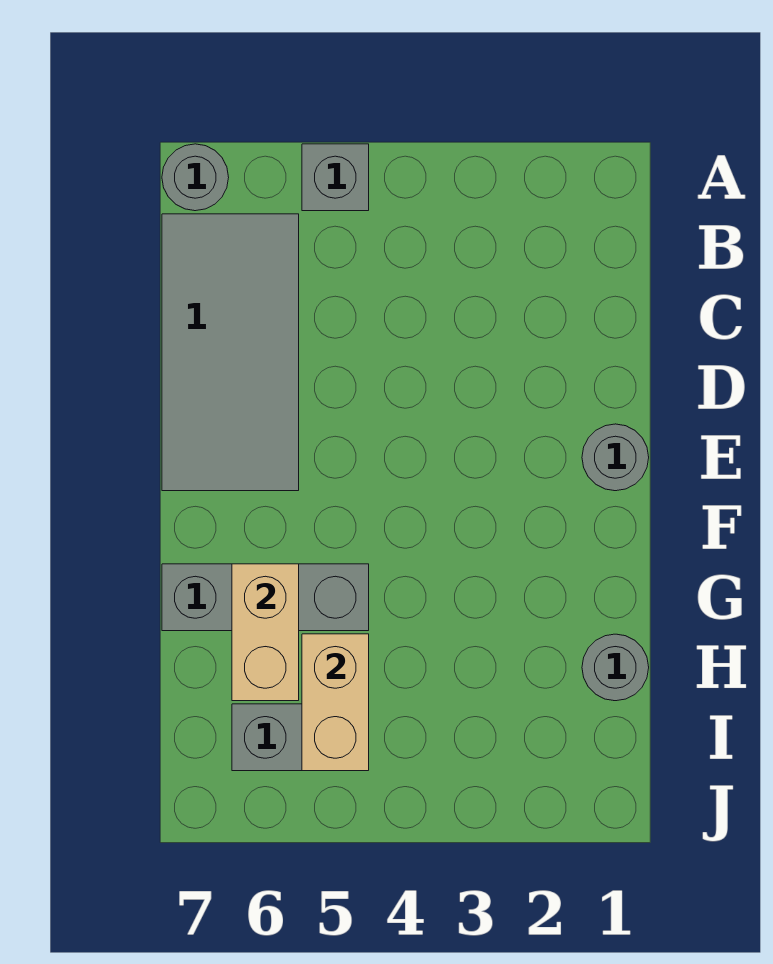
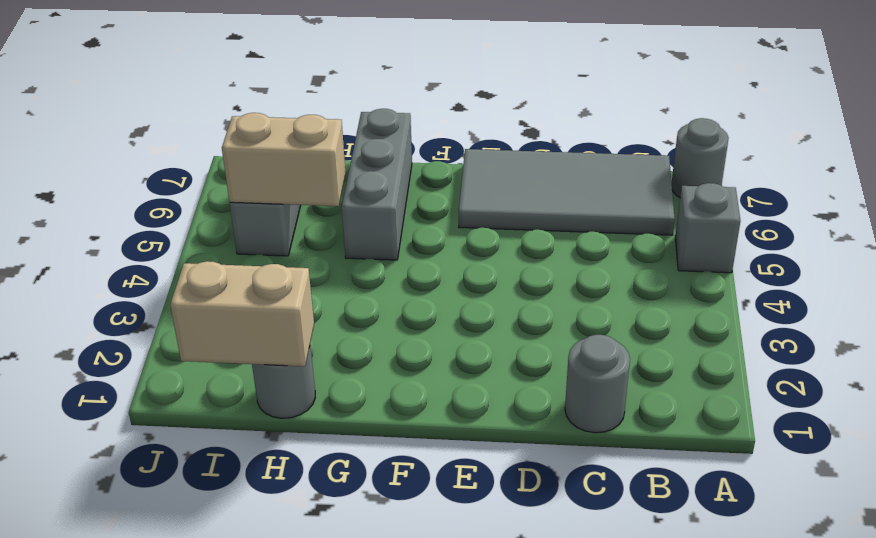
grey 1x1 round brick [582,424,649,491] -> grey 1x1 round brick moved to [565,335,630,433]
tan 1x2 brick [232,564,299,701] -> tan 1x2 brick moved to [170,261,314,366]

